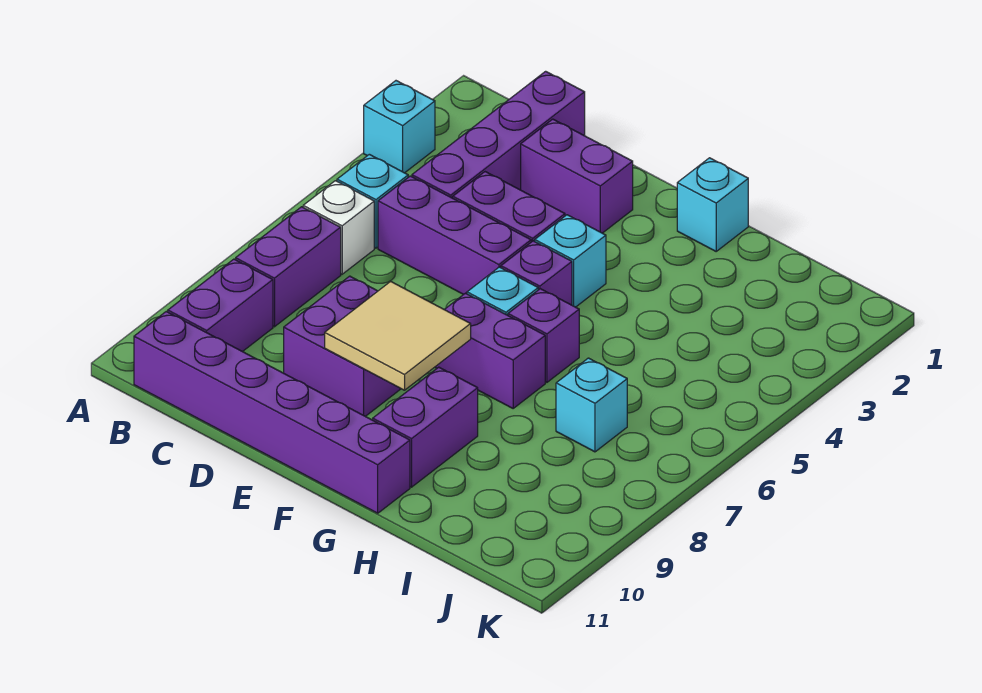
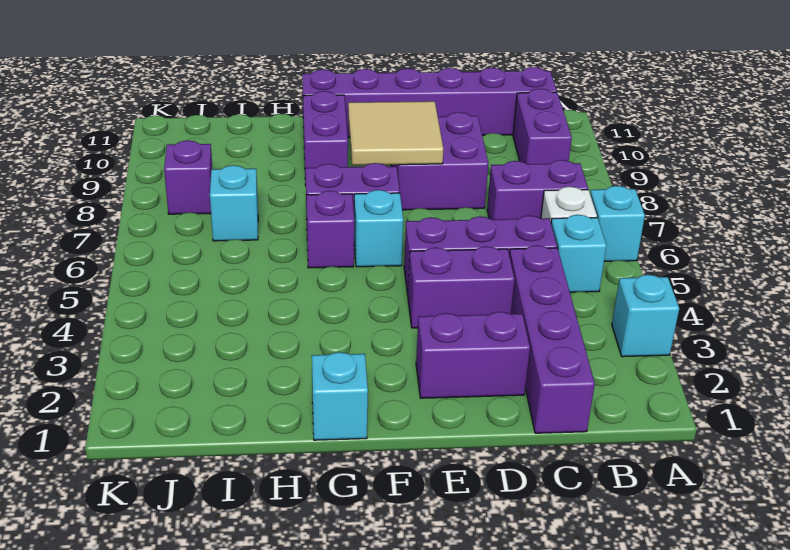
purple 1x2 brick [236,207,341,327] -> purple 1x2 brick turned to [487,160,588,220]
cyan 1x1 brick [535,215,606,307] -> cyan 1x1 brick moved to [590,186,645,261]
purple 1x1 brick [501,241,572,305] -> purple 1x1 brick moved to [164,140,212,214]

